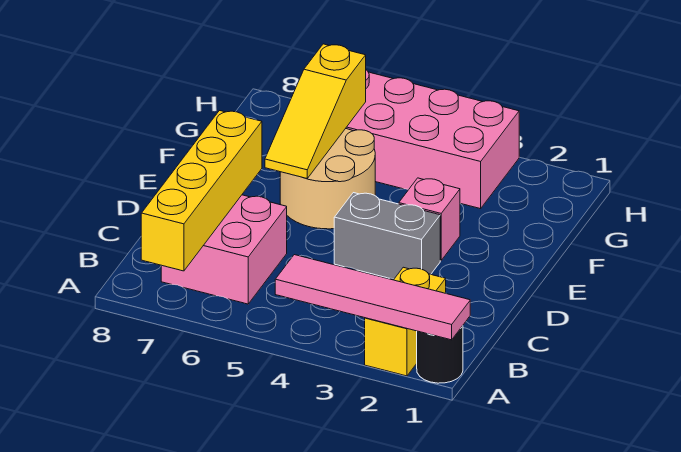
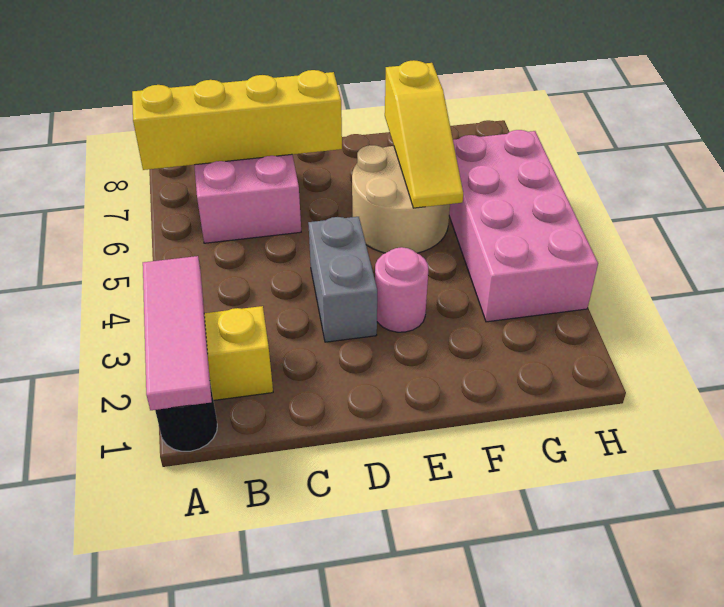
pink 1x4 tile [275,255,470,340] -> pink 1x3 tile [143,256,212,410]
pink 1x1 brick [399,178,460,260] -> pink 1x1 round brick [375,247,428,332]
yellow 1x3 slope [265,44,366,179] -> yellow 1x3 slope turned to [385,60,463,208]

